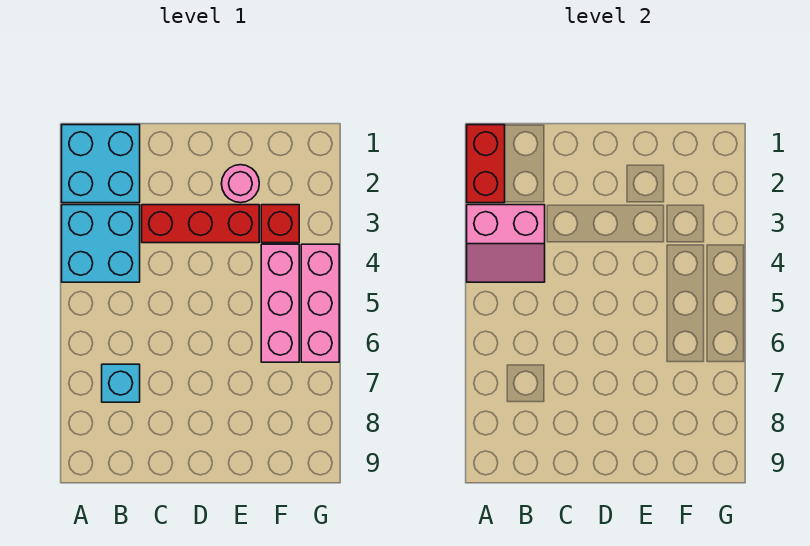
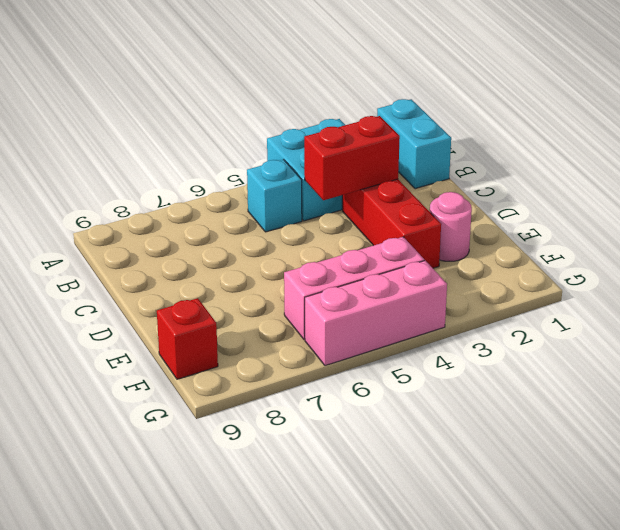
cyan 2x2 brick [62,125,140,203] -> cyan 1x2 brick [377,99,451,189]
red 1x2 brick [467,125,505,203] -> red 1x2 brick moved to [304,116,400,200]
pink 2x2 slope [467,205,545,282] -> none
cyan 1x1 brick [102,364,140,402] -> cyan 1x1 brick moved to [247,160,302,232]
red 1x1 brick [261,205,299,243] -> red 1x1 brick moved to [157,298,218,379]

